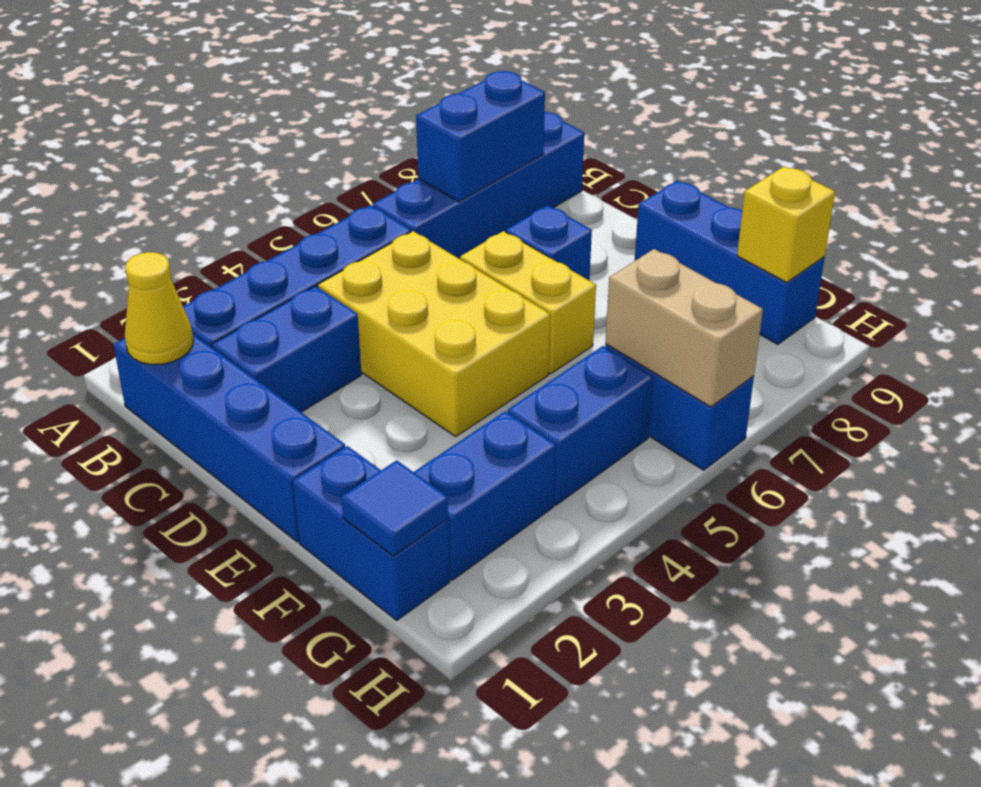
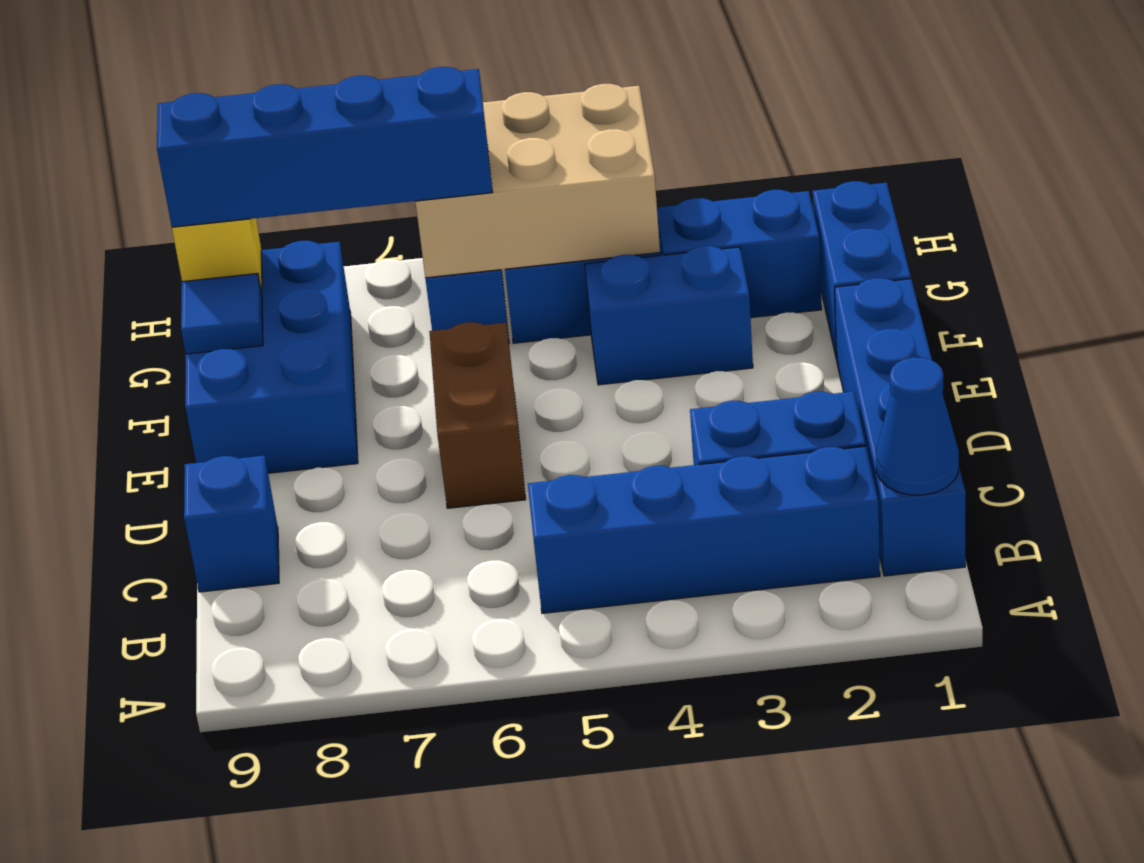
yellow 1x1 cone [125,252,193,364] -> blue 1x1 cone [876,357,959,495]
blue 1x4 brick [372,112,584,259] -> blue 1x4 brick moved to [157,67,492,227]
blue 1x2 brick [416,71,545,202] -> blue 1x2 brick moved to [585,246,753,385]
yellow 2x3 brick [318,231,550,436] -> none
yellow 1x2 brick [460,231,596,374] -> brown 1x2 brick [429,322,526,508]
blue 1x1 brick [506,205,592,280] -> blue 1x1 brick moved to [184,455,279,592]
blue 1x3 brick [635,180,825,344] -> blue 2x3 brick [185,241,358,473]
blue 1x1 tile [341,460,448,556] -> blue 1x1 tile moved to [181,273,263,354]
tan 1x2 brick [605,249,763,407] -> tan 2x3 brick [415,84,660,278]

